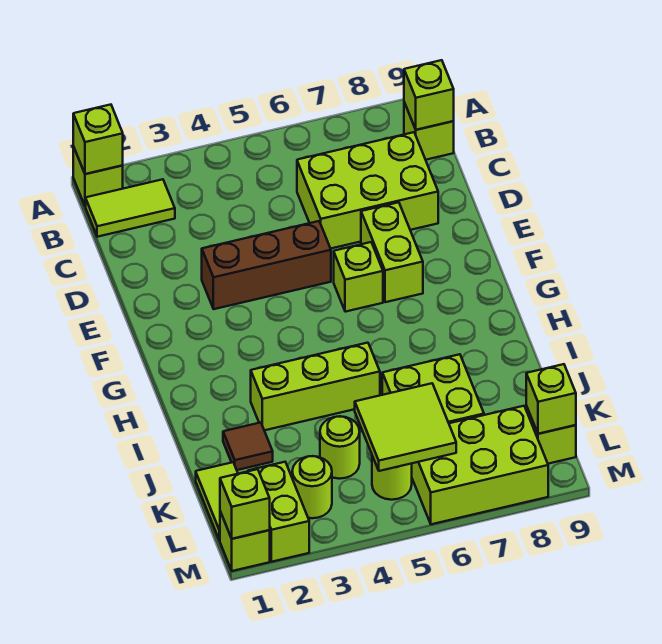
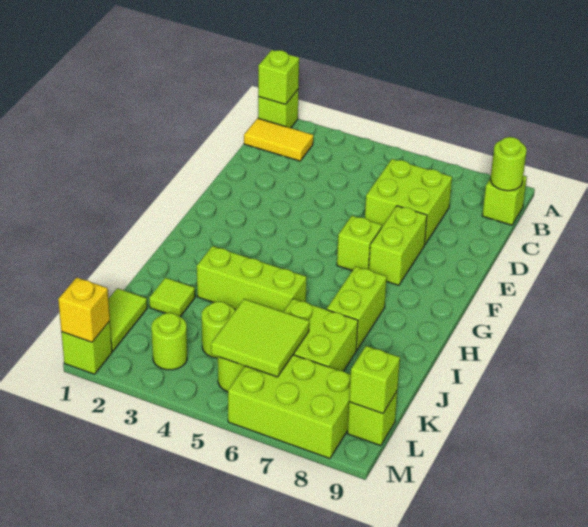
lime 1x2 tile [86,179,175,237] -> yellow 1x2 tile [244,118,313,161]
lime 1x1 brick [404,60,454,130] -> lime 1x1 round brick [490,137,527,191]
lime 2x3 brick [297,132,438,249] -> lime 2x2 brick [365,159,452,244]
brown 1x3 brick [202,221,331,309] -> none
brown 1x1 tile [223,423,273,470] -> lime 1x1 tile [149,278,195,317]
lime 1x2 brick [248,462,309,562] -> lime 1x2 brick moved to [327,266,387,350]
lime 1x1 brick [220,469,270,539] -> yellow 1x1 brick [58,277,110,342]

